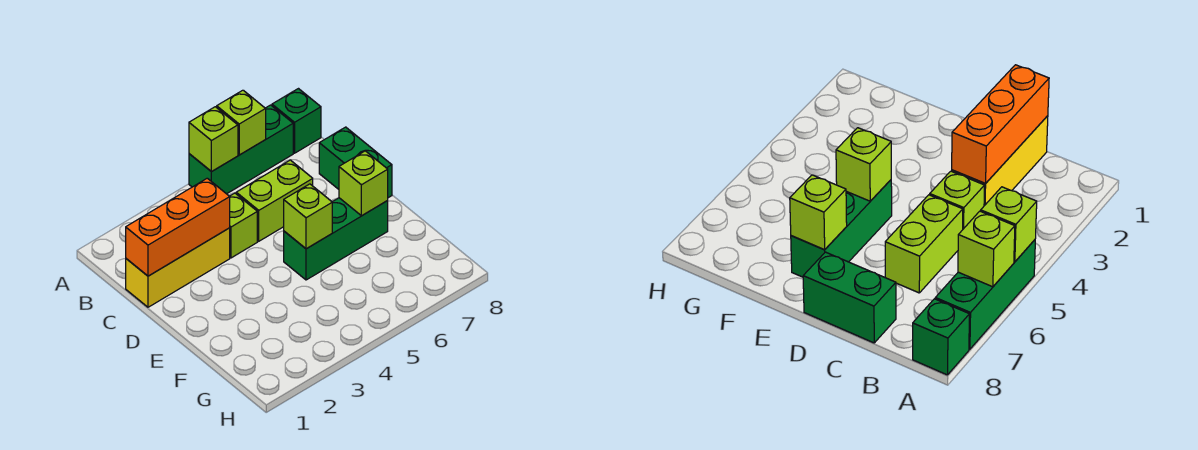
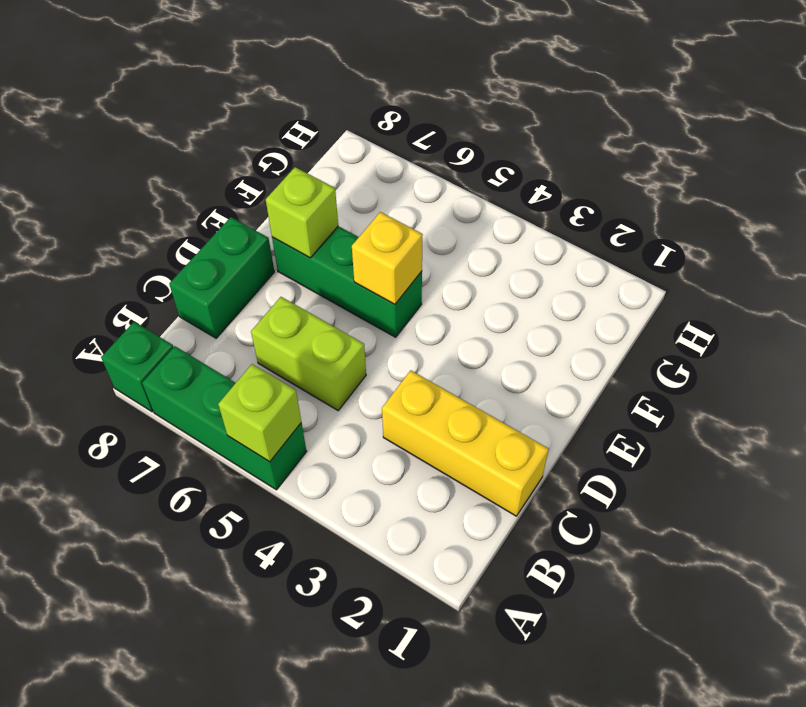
lime 1x1 brick [217,90,266,155] -> none
orange 1x3 brick [126,178,230,276] -> none
lime 1x1 brick [230,193,257,258] -> none
lime 1x1 brick [284,184,332,249] -> yellow 1x1 brick [352,212,423,304]

